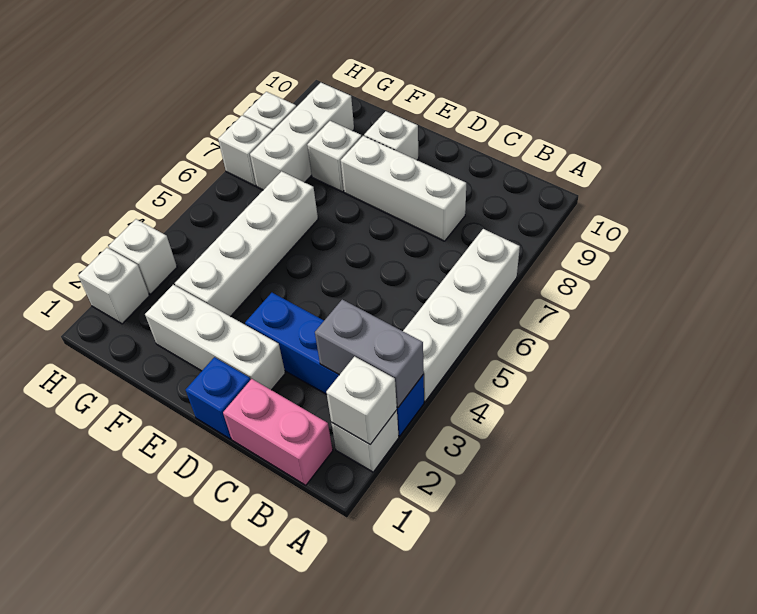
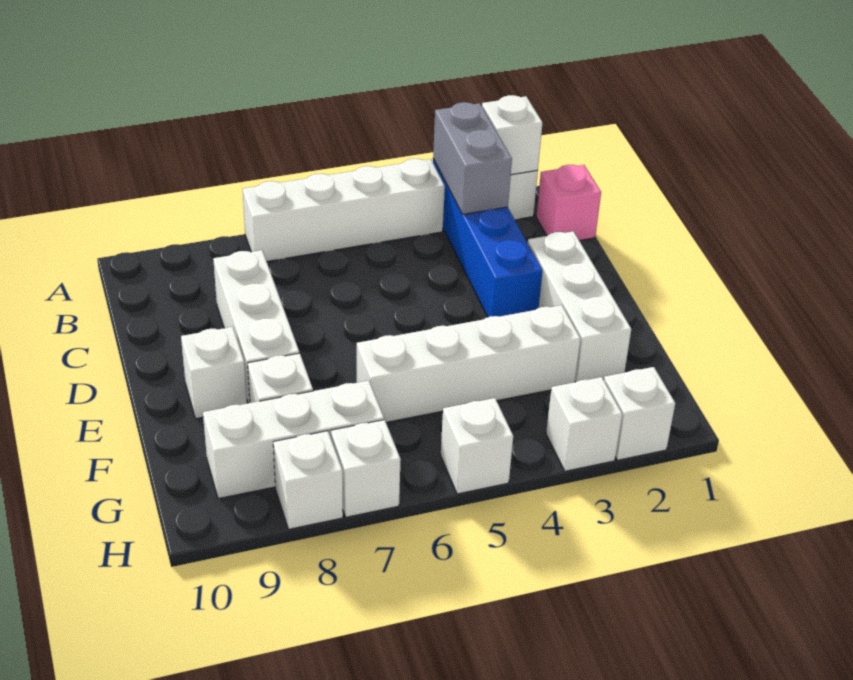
pink 1x2 brick [223,379,333,485] -> pink 1x1 brick [536,165,601,241]
blue 1x1 brick [186,357,250,439] -> none
none -> white 1x1 brick [441,398,513,494]

